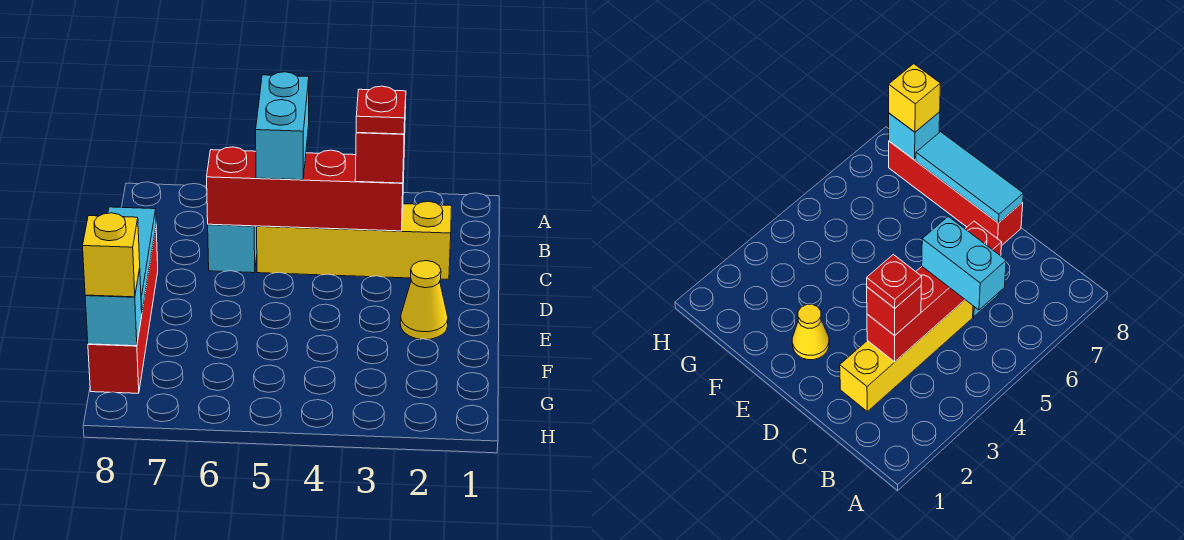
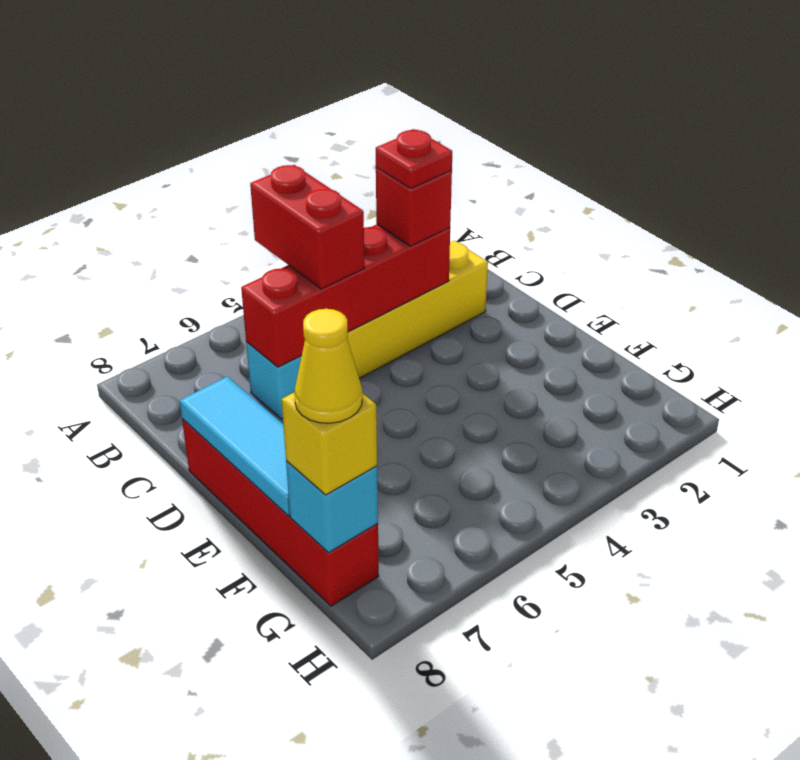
cyan 1x2 brick [256,72,309,180] -> red 1x2 brick [250,165,365,289]
yellow 1x1 cone [400,261,448,339] -> yellow 1x1 cone moved to [294,309,362,423]

